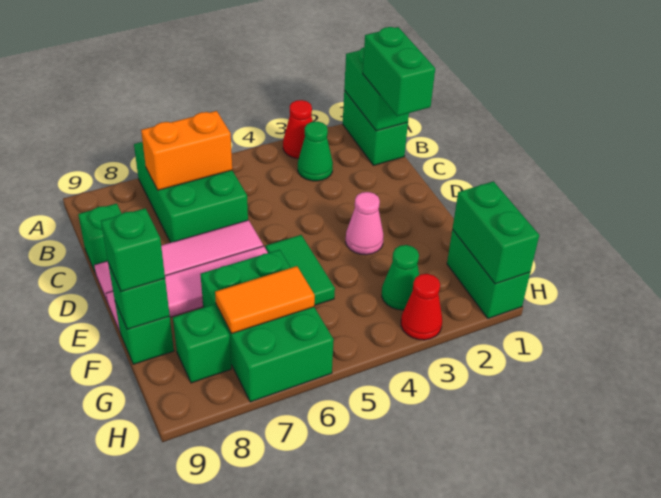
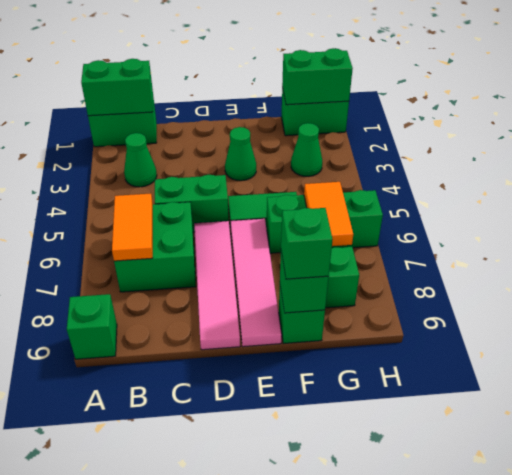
red 1x1 cone [283,100,313,159] -> none
green 2x3 brick [134,142,248,243] -> green 2x2 brick [114,202,196,292]
green 1x2 brick [363,27,435,116] -> green 1x2 brick moved to [155,175,229,232]
orange 1x2 brick [141,111,232,190] -> orange 1x2 tile [112,194,153,261]
green 1x1 brick [78,203,122,274] -> green 1x1 brick moved to [67,294,117,359]
pink 1x1 cone [346,192,383,255] -> green 1x1 cone [225,127,256,181]
green 2x3 brick [200,250,334,402] -> green 1x3 brick [267,190,383,253]
red 1x1 cone [401,274,442,340] -> none

